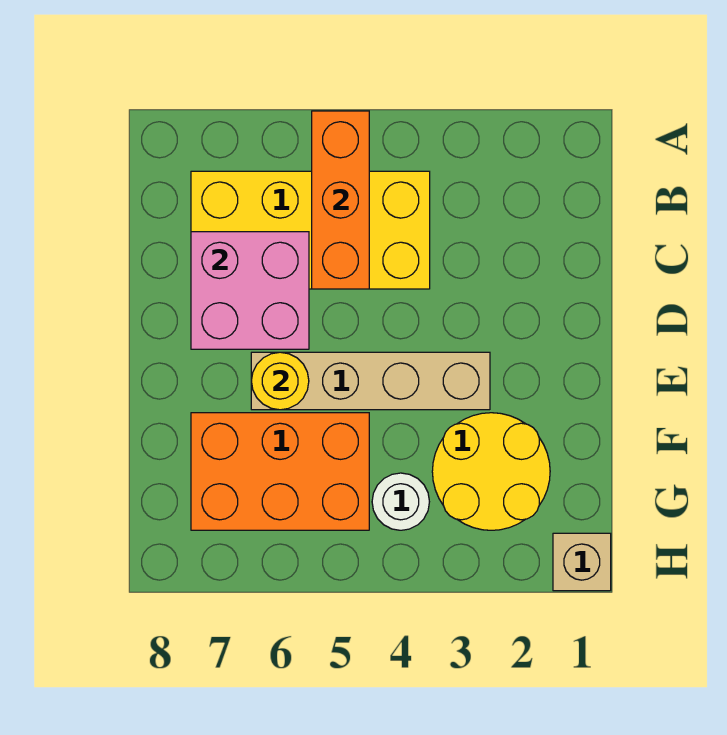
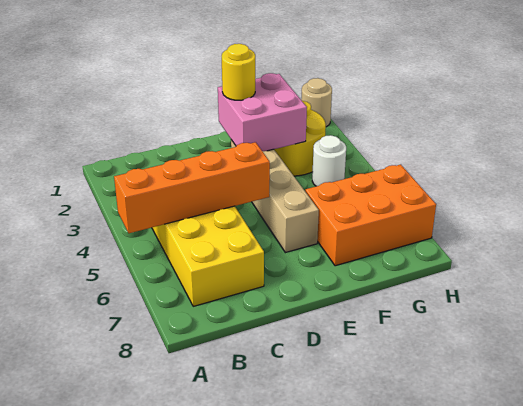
orange 1x3 brick [312,111,369,289] -> orange 1x4 brick [114,142,270,233]
pink 2x2 brick [191,232,309,349] -> pink 2x2 brick moved to [218,73,307,151]
yellow 1x1 round brick [251,352,309,410] -> yellow 1x1 round brick moved to [222,44,255,100]
orange 2x3 brick [191,413,369,530] -> orange 2x3 brick turned to [305,165,436,266]
tan 1x1 brick [553,533,611,591] -> tan 1x1 round brick [301,78,332,127]

